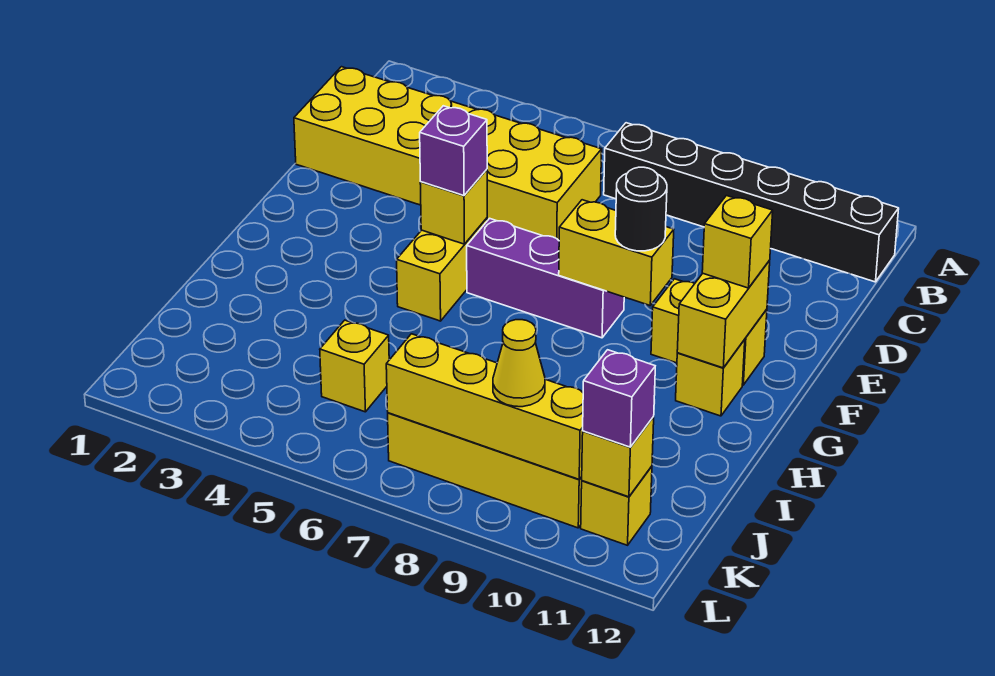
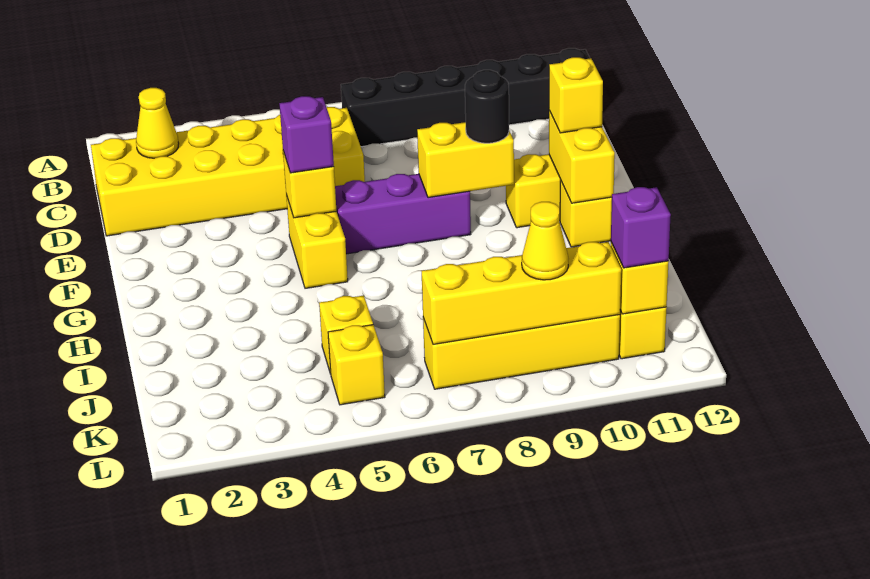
none -> yellow 1x1 cone [136,88,179,158]
none -> yellow 1x1 brick [328,325,385,405]

